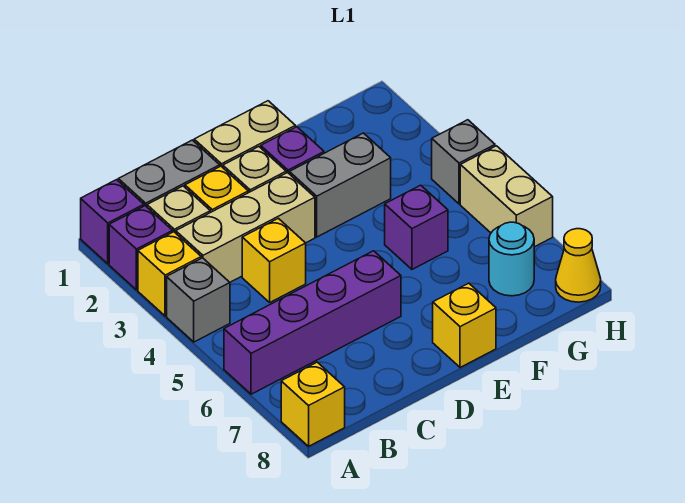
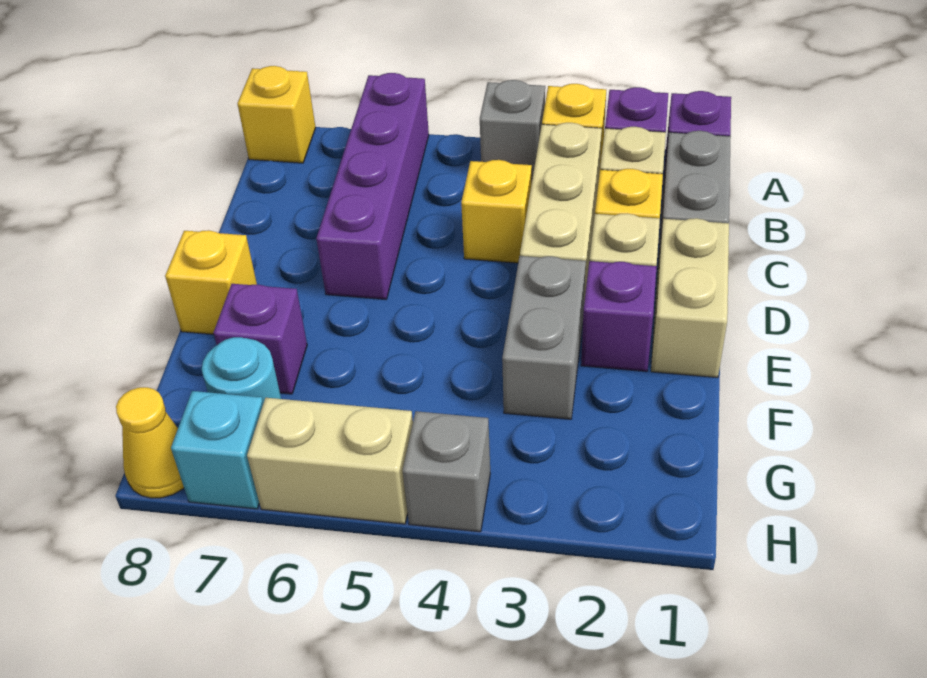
purple 1x1 brick [385,185,448,269] -> purple 1x1 brick moved to [214,284,307,394]
none -> cyan 1x1 brick [171,391,263,509]

